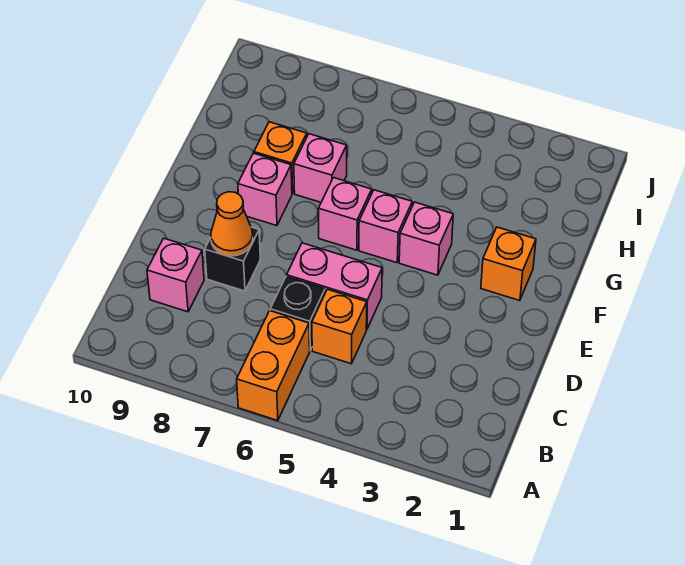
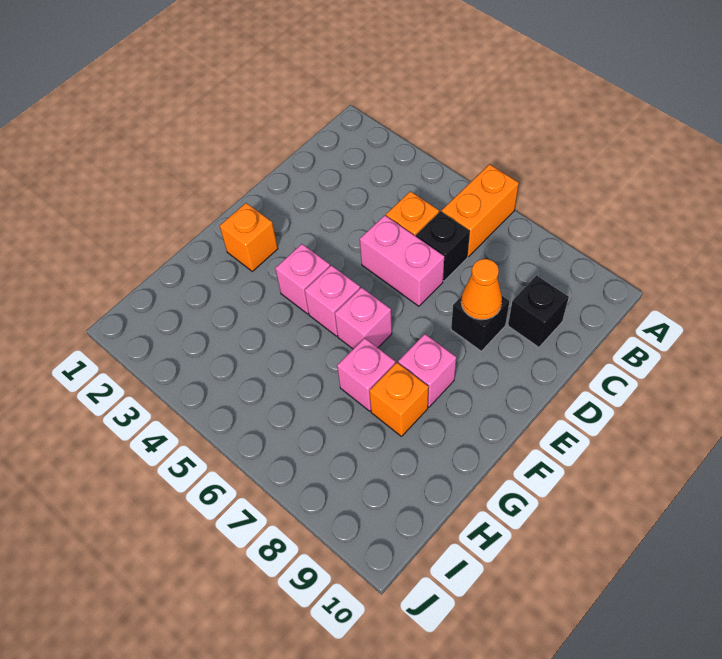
pink 1x1 brick [147,238,204,312] -> black 1x1 brick [508,275,569,347]

